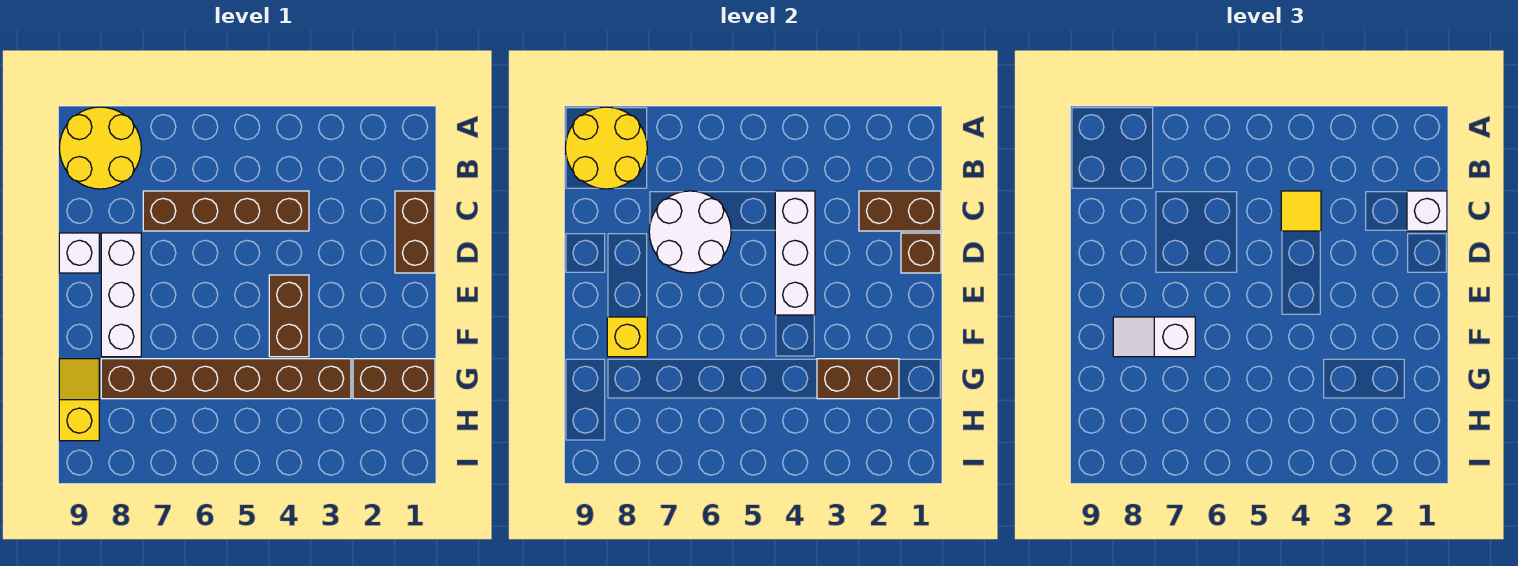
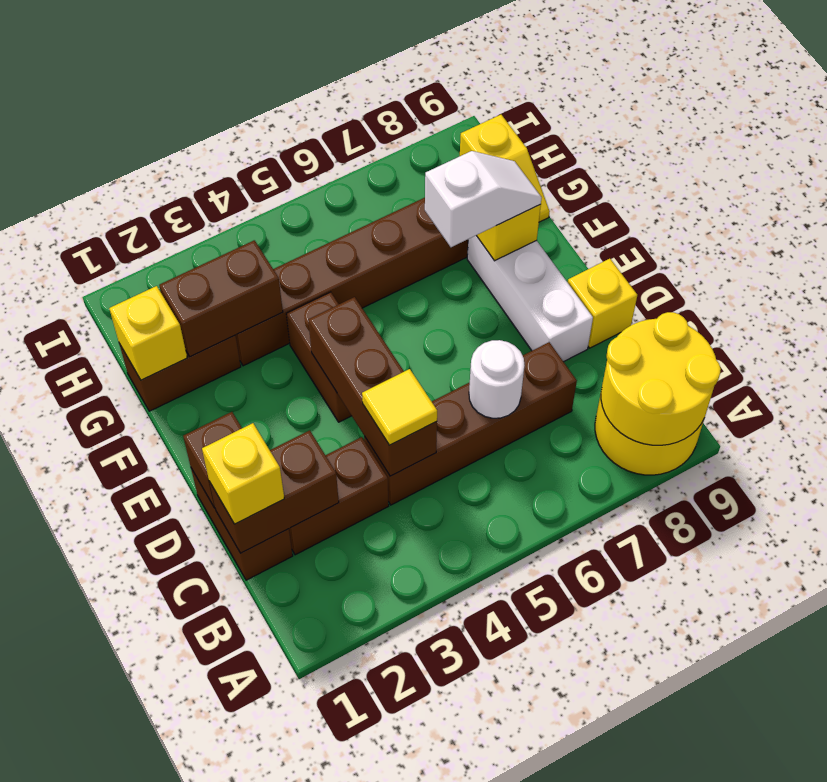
white 1x1 brick [1407,191,1447,231] -> yellow 1x1 brick [202,423,284,524]
none -> brown 1x2 brick [289,437,389,555]
white 1x3 brick [775,191,815,315] -> brown 1x3 brick [308,297,437,476]
white 2x2 round brick [649,191,731,273] -> white 1x1 round brick [469,340,525,418]
white 1x1 brick [59,233,99,273] -> yellow 1x1 brick [568,259,637,348]
none -> yellow 1x1 brick [109,286,187,380]

